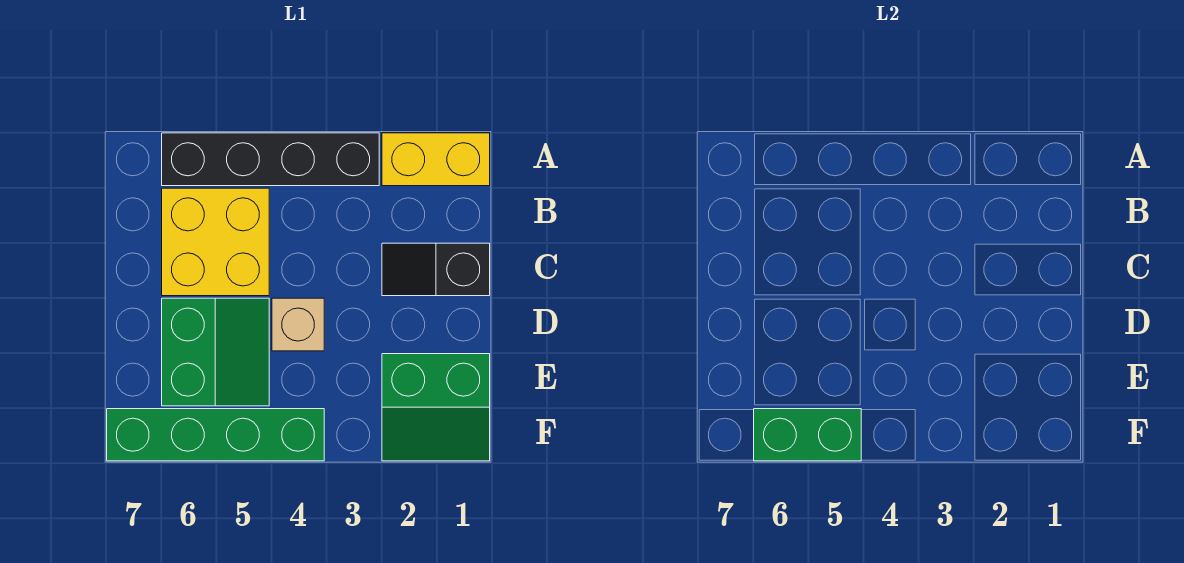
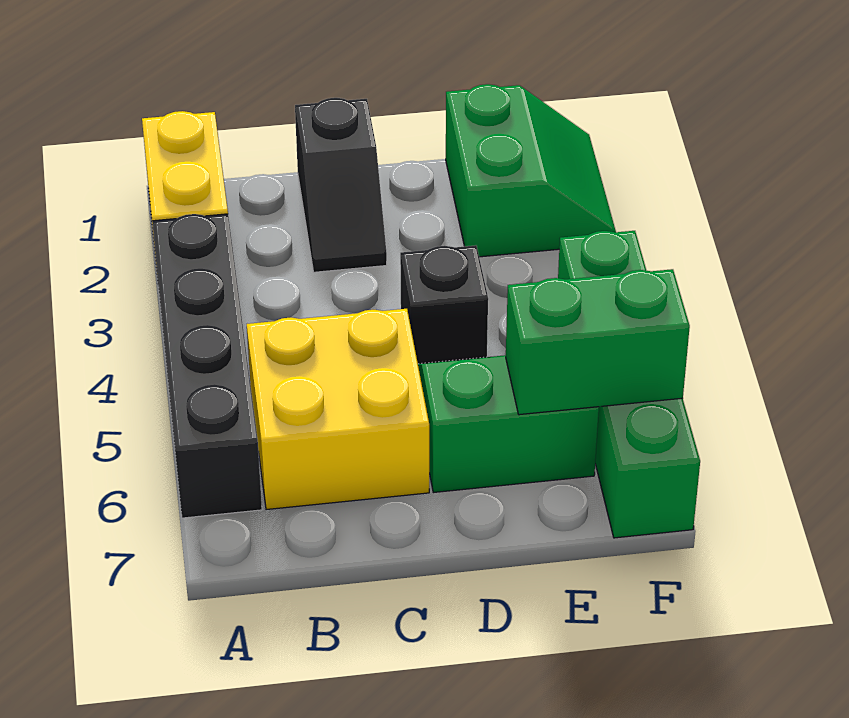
tan 1x1 brick [272,298,324,351] -> black 1x1 brick [400,245,488,364]
green 1x2 brick [754,409,861,461] -> green 1x2 brick turned to [506,269,690,415]

